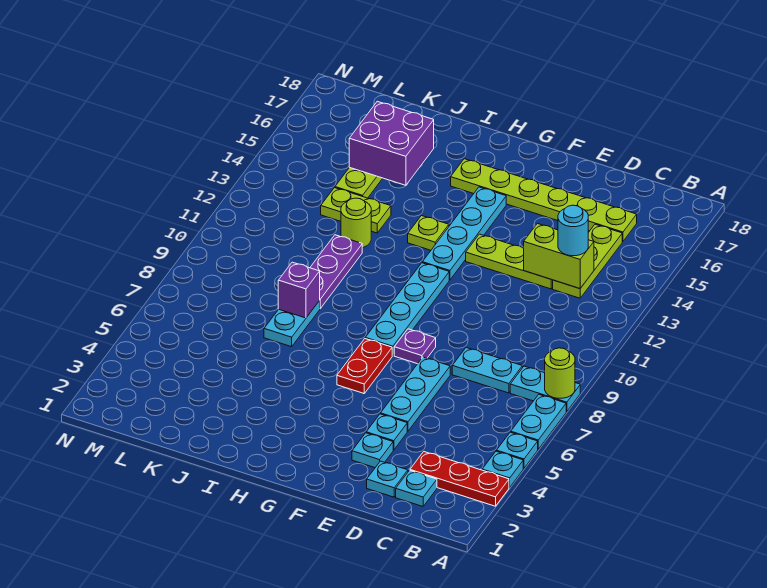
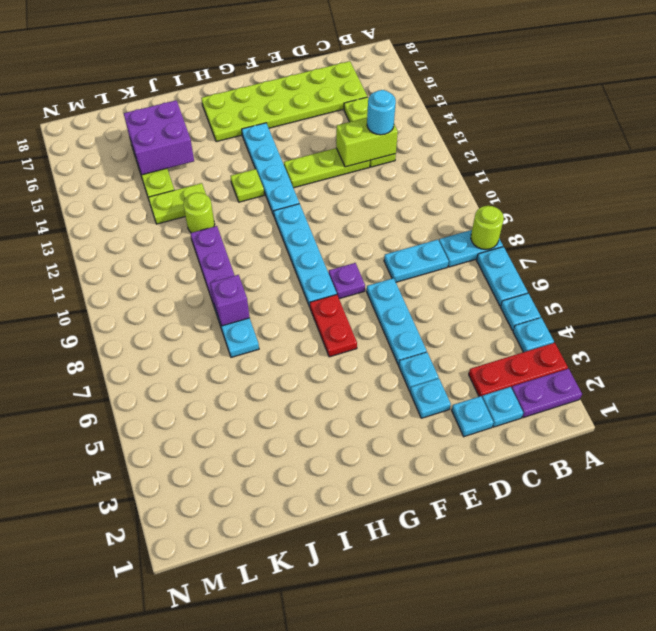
none -> purple 1x2 plate [512,369,582,418]
lime 1x6 plate [451,159,637,241] -> lime 2x6 plate [201,61,367,142]

